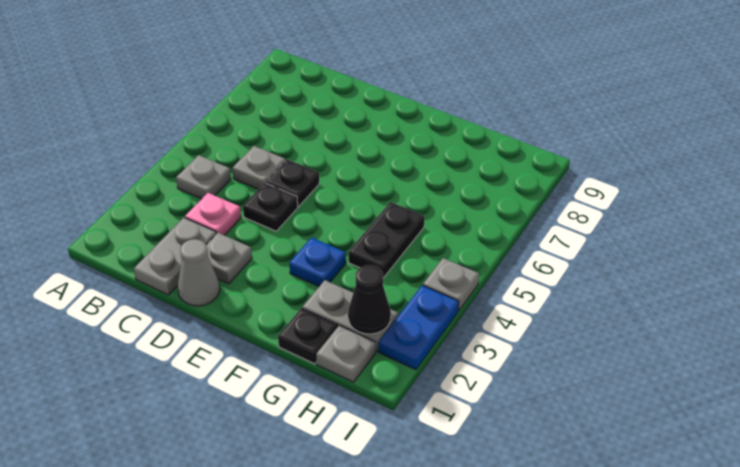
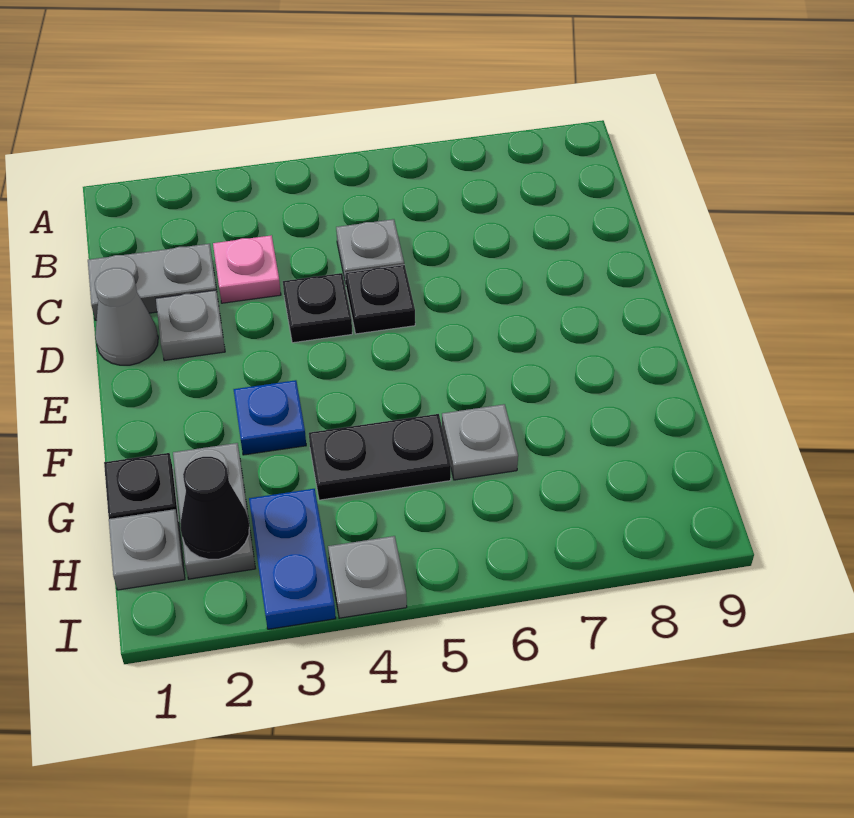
grey 1x1 plate [176,155,231,199] -> grey 1x1 plate moved to [442,404,518,480]
blue 1x2 plate [379,285,459,370] -> blue 1x2 plate turned to [249,489,336,629]

